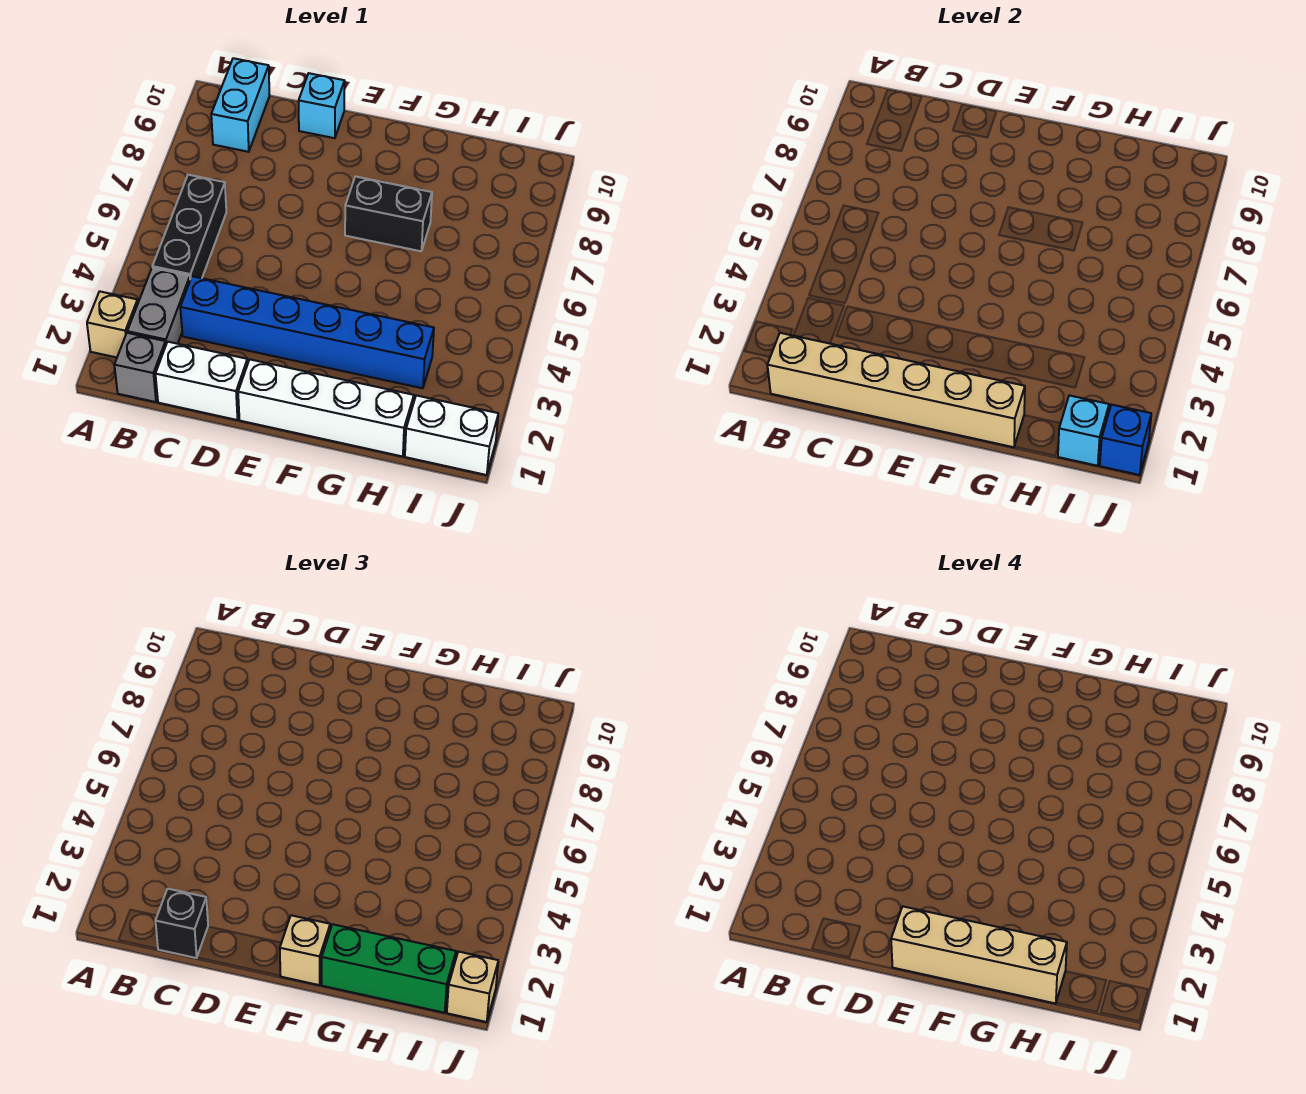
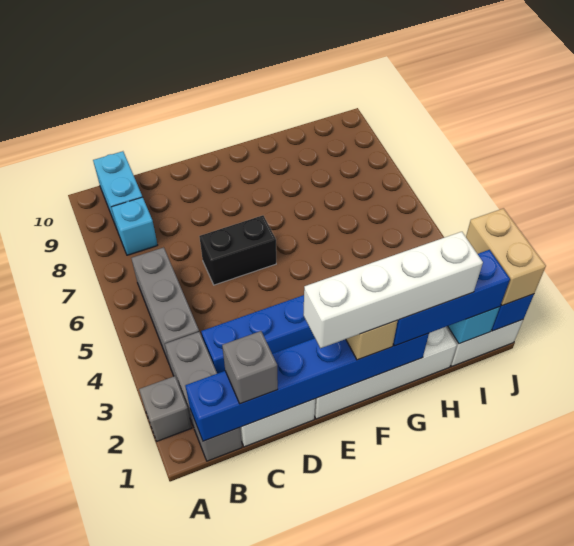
tan 1x1 brick [87,291,138,357] -> grey 1x1 brick [139,376,192,441]
tan 1x6 brick [767,333,1025,447] -> blue 1x6 brick [185,333,429,441]
black 1x3 brick [152,175,226,279] -> grey 1x3 brick [131,247,199,362]
black 1x1 brick [156,889,208,958] -> grey 1x1 brick [222,331,278,404]
cyan 1x1 brick [299,73,345,138] -> cyan 1x1 brick moved to [111,197,157,255]
tan 1x4 brick [891,907,1067,1004] -> white 1x4 brick [303,232,483,348]
black 1x2 brick [345,176,432,251] -> black 1x2 brick moved to [199,215,276,285]
green 1x3 brick [322,924,456,1013] -> blue 1x3 brick [393,250,510,346]
tan 1x1 brick [447,952,498,1022] -> tan 1x2 brick [466,208,546,306]

